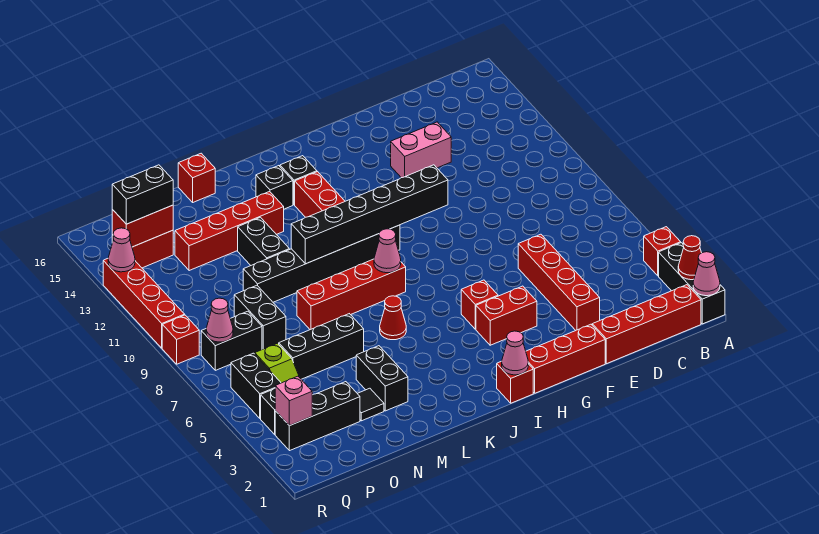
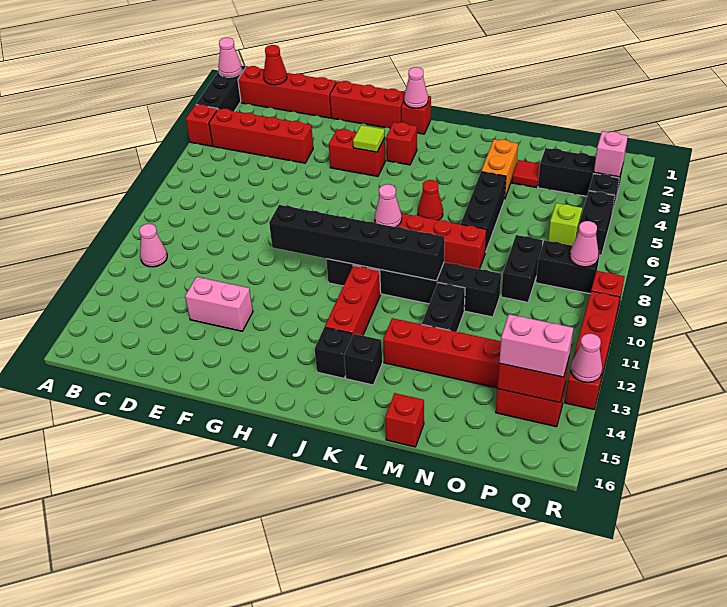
red 1x1 cone [678,236,701,280] -> red 1x1 cone moved to [263,45,287,85]
none -> pink 1x1 cone [139,224,167,267]
red 1x4 brick [518,234,600,330] -> red 1x4 brick turned to [209,109,313,163]
none -> lime 1x1 tile [353,125,385,152]
red 1x1 brick [461,280,498,329] -> red 1x1 brick moved to [386,122,417,165]
black 1x2 brick [356,346,408,411] -> orange 1x2 brick [481,139,518,197]
black 1x3 brick [279,314,364,379] -> black 1x3 brick turned to [461,172,506,252]
black 1x1 tile [357,388,384,421] -> red 1x1 tile [512,160,540,187]
black 1x2 brick [112,165,173,224] -> pink 1x2 brick [499,314,573,377]

